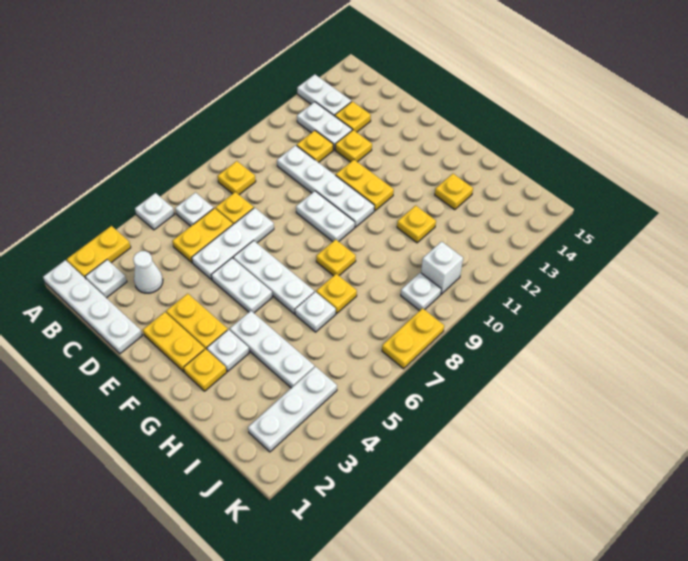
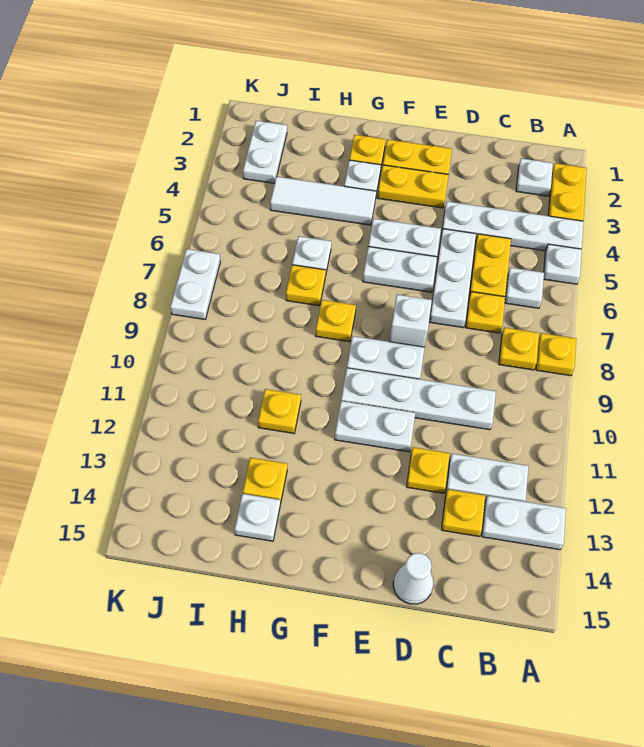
white 1x4 plate [43,260,142,354] -> white 1x4 plate moved to [442,201,583,251]
white 1x1 cone [133,251,163,293] -> white 1x1 cone moved to [393,553,433,604]
yellow 1x1 plate [297,131,333,163] -> yellow 1x1 plate moved to [536,333,576,376]
white 1x3 plate [233,241,314,314] -> white 1x2 plate [363,247,437,292]
yellow 1x2 plate [336,160,394,211] -> white 1x2 plate [335,401,415,452]
white 1x3 plate [230,311,314,388] -> white 1x3 tile [270,177,376,225]
white 1x3 plate [248,367,337,452] -> white 1x2 plate [243,121,287,183]
white 1x1 plate [401,273,441,311] -> white 1x1 plate moved to [235,494,280,541]
white 1x1 brick [421,241,463,294] -> white 1x1 brick moved to [389,295,432,347]
yellow 1x2 plate [382,308,444,369] -> white 1x2 plate [170,249,220,319]

